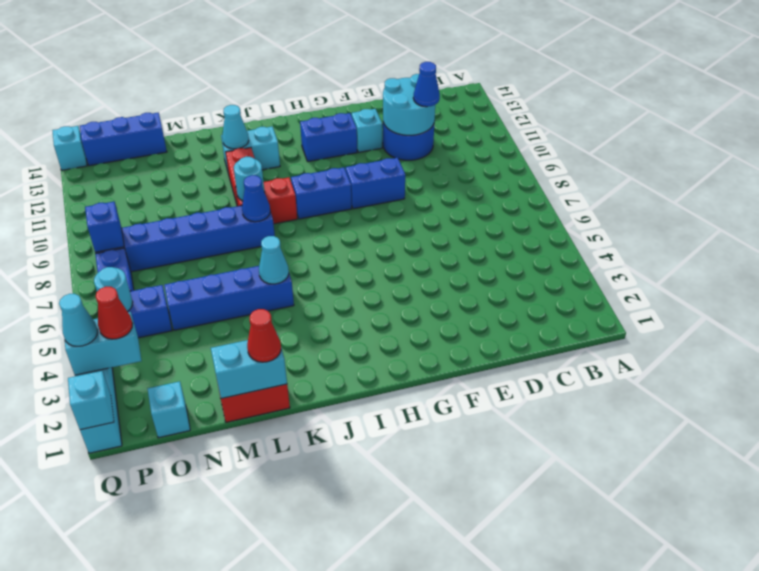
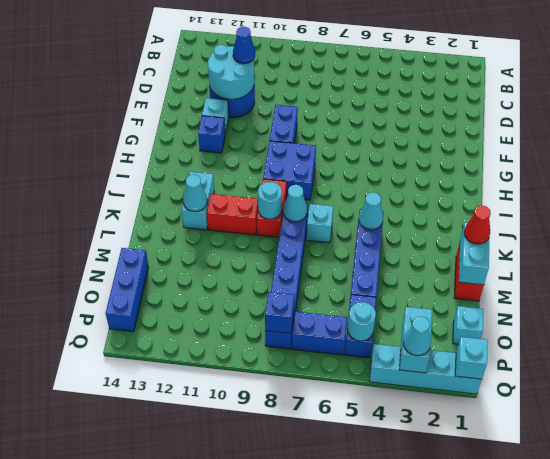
blue 1x2 brick [300,113,357,162] -> blue 1x1 brick [198,116,225,153]
blue 1x2 brick [291,167,352,219] -> blue 2x2 brick [263,141,316,200]
blue 1x1 cone [242,175,270,222] -> cyan 1x1 cone [283,185,307,222]
red 1x1 cone [96,287,133,339] -> none
cyan 1x1 brick [52,126,87,170] -> cyan 1x1 brick moved to [306,204,333,243]

